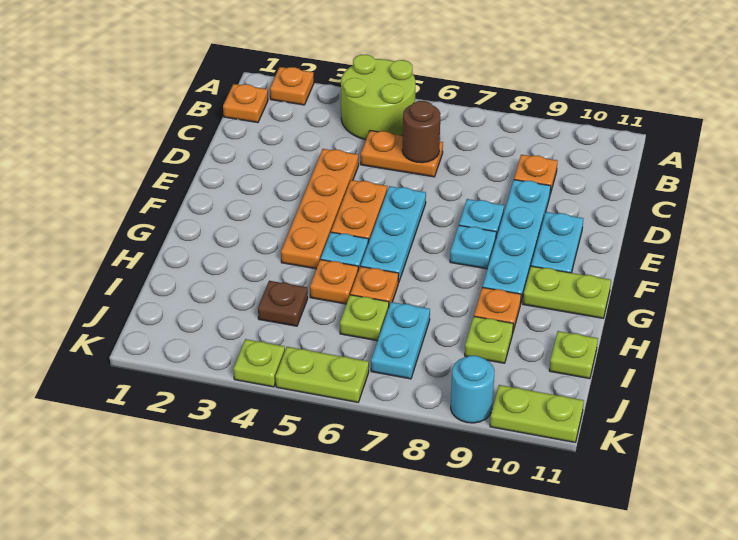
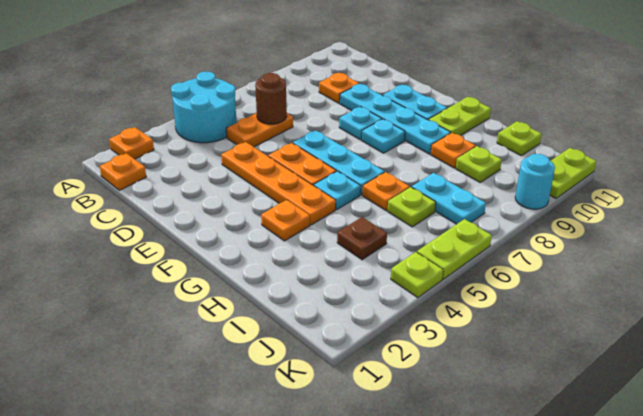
lime 2x2 round brick [341,55,415,140] -> cyan 2x2 round brick [171,72,237,143]
orange 1x1 plate [310,259,358,304] -> orange 1x1 plate moved to [261,200,310,241]

